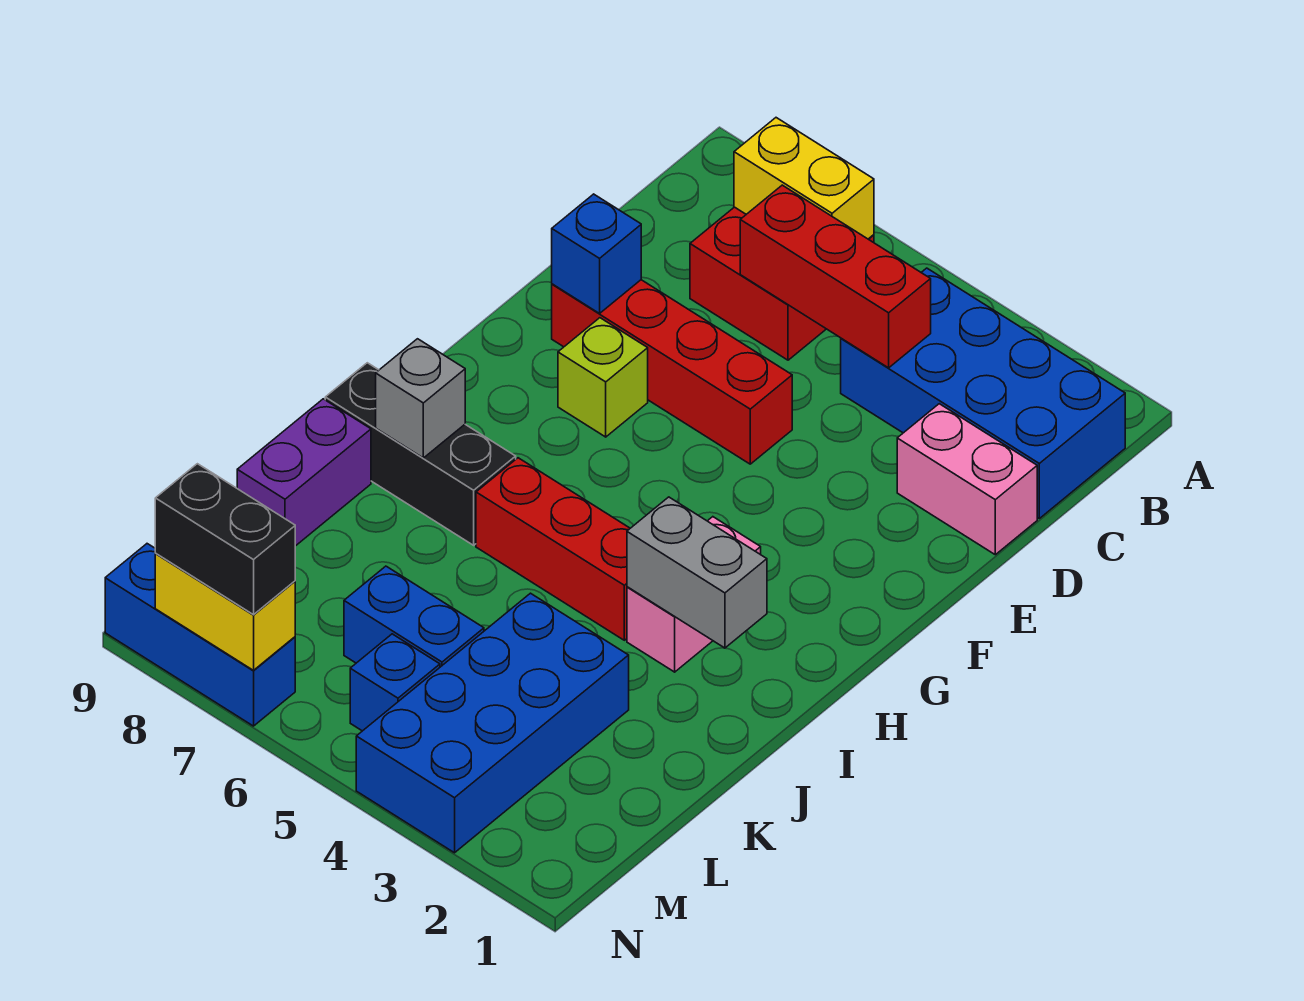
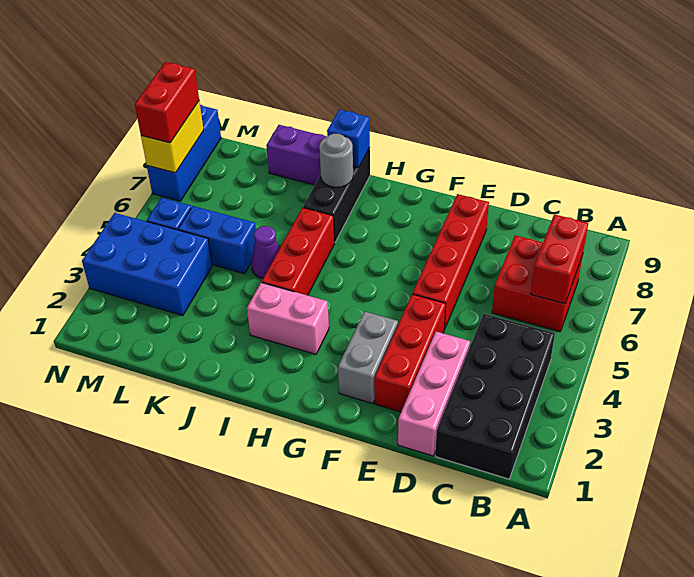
blue 2x4 brick [841,268,1125,518] -> black 2x4 brick [435,314,555,479]
yellow 1x2 brick [734,118,874,239] -> red 1x2 brick [531,214,588,304]
red 1x3 brick [740,185,931,368] -> red 1x3 brick moved to [374,294,446,412]
pink 1x2 brick [897,404,1037,555] -> pink 1x3 brick [398,332,470,456]
blue 1x1 brick [552,194,641,313] -> blue 1x1 brick moved to [327,110,370,168]
lime 1x1 brick [558,318,648,437] -> none
grey 1x2 brick [627,497,767,648] -> grey 1x2 brick moved to [338,311,398,404]
grey 1x1 brick [376,339,465,458] -> grey 1x1 round brick [319,133,353,187]
none -> purple 1x1 cone [251,226,280,279]
blue 2x4 brick [356,593,629,853] -> blue 2x3 brick [82,213,212,316]
blue 1x2 brick [344,566,484,667] -> blue 1x2 brick turned to [178,206,256,274]
black 1x2 brick [155,464,295,615] -> red 1x2 brick [135,62,199,143]

